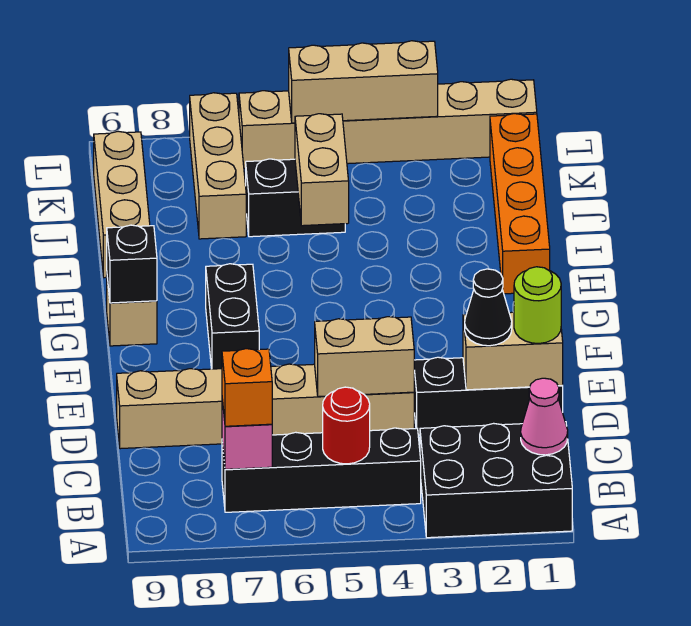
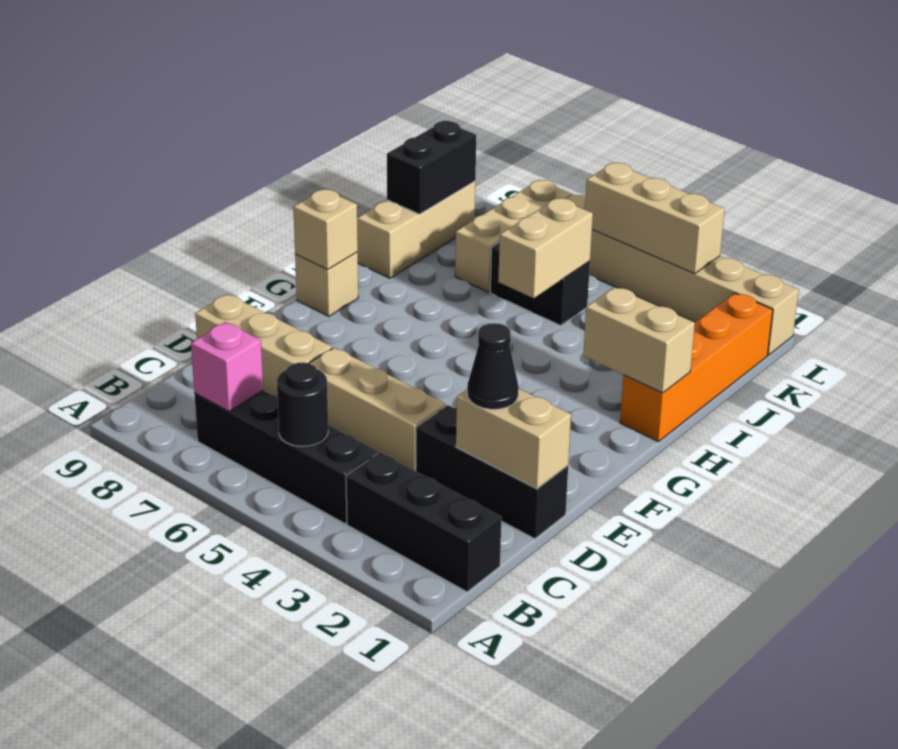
black 2x3 brick [420,422,572,538] -> black 1x3 brick [346,452,502,592]
pink 1x1 cone [521,378,568,455] -> none
red 1x1 round brick [323,387,370,464] -> black 1x1 round brick [277,362,328,446]
orange 1x1 brick [222,349,272,426] -> none
lime 1x1 round brick [514,267,561,343] -> none
tan 1x2 brick [315,317,414,397] -> tan 1x2 brick moved to [583,287,695,393]
black 1x2 brick [206,264,259,369] -> black 1x2 brick moved to [387,121,476,214]
black 1x1 brick [107,225,157,303] -> tan 1x1 brick [293,189,358,269]

